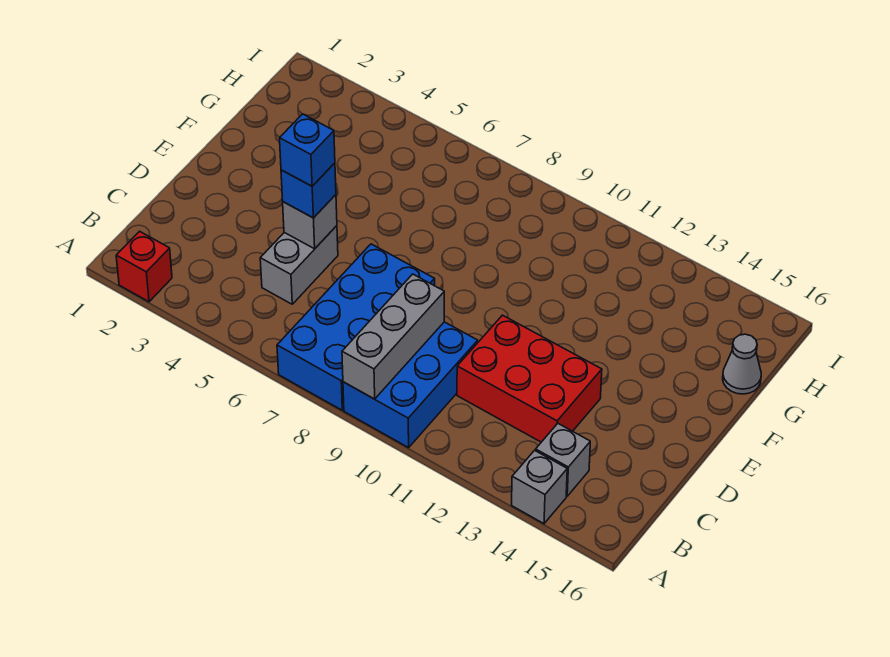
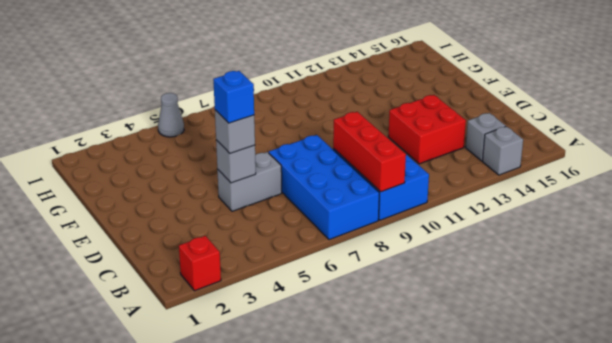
grey 1x3 brick [342,274,444,399] -> red 1x3 brick [333,112,406,192]
grey 1x2 brick [260,226,338,304] -> grey 1x2 brick turned to [217,152,282,211]
red 2x3 brick [457,315,602,442] -> red 2x2 brick [388,95,466,164]
blue 1x1 brick [281,163,336,218] -> grey 1x1 brick [215,110,255,153]
grey 1x1 cone [723,334,761,394] -> grey 1x1 cone moved to [158,93,184,137]

